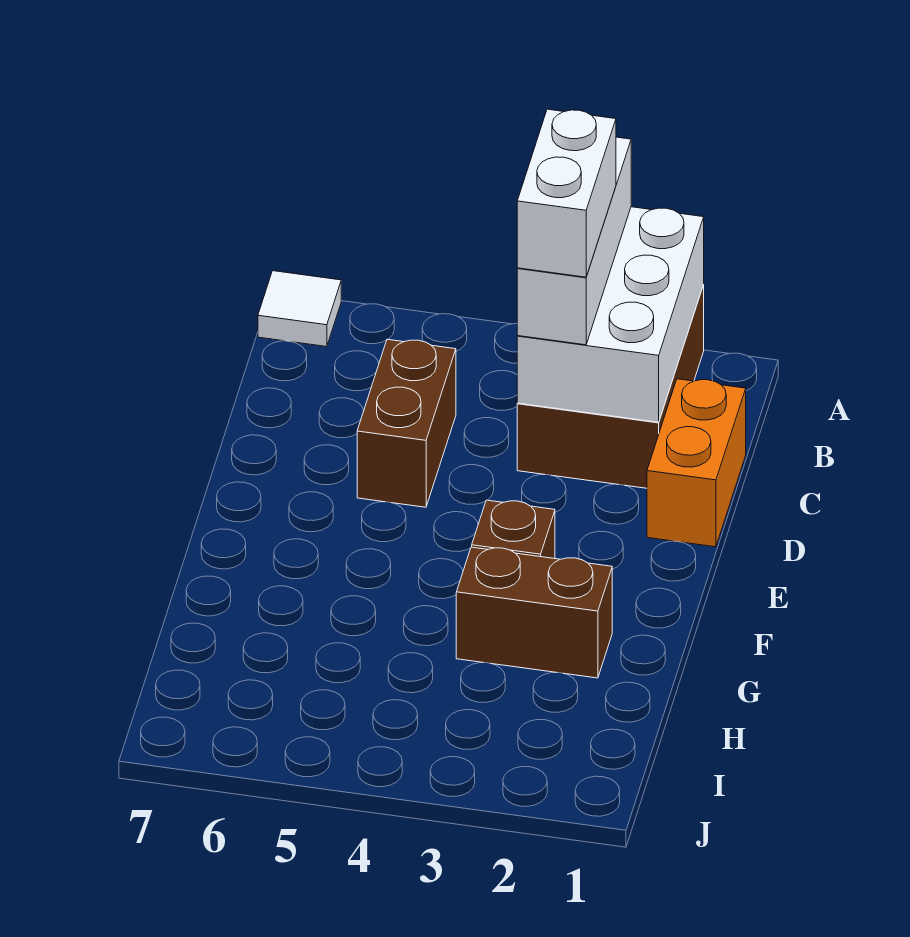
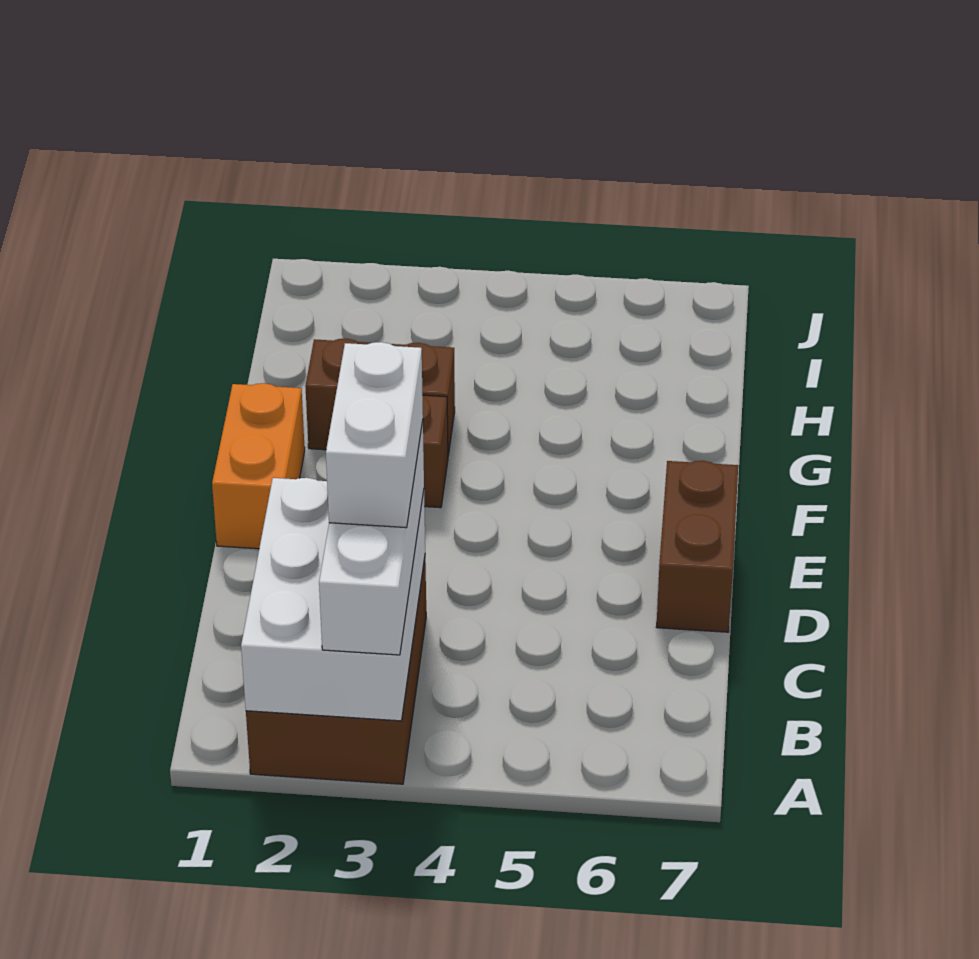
white 1x1 tile [258,271,341,347] -> none
orange 1x2 brick [647,379,746,547] -> orange 1x2 brick moved to [212,383,305,549]
brown 1x2 brick [357,339,456,507] -> brown 1x2 brick moved to [656,461,738,632]

